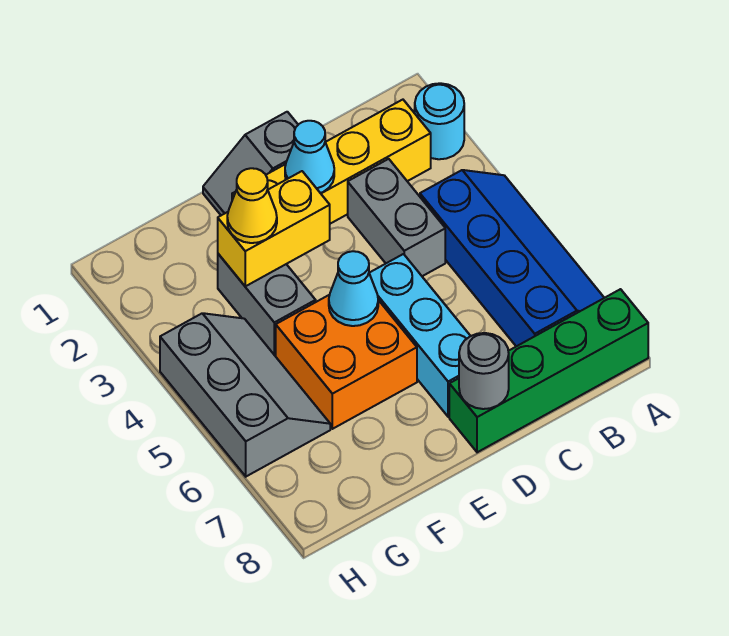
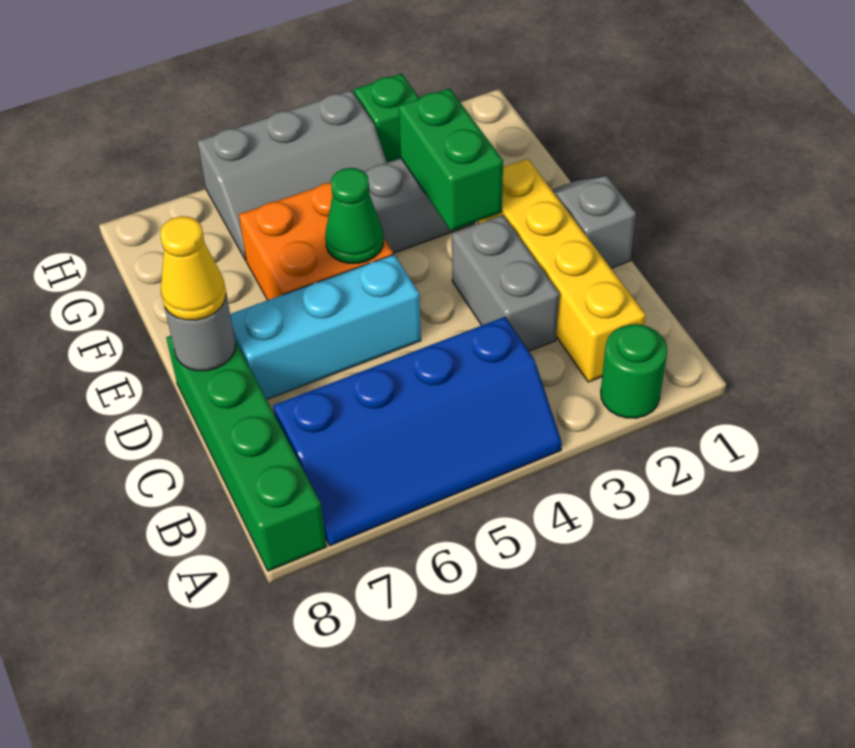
cyan 1x1 round brick [415,83,464,159] -> green 1x1 round brick [601,324,667,418]
grey 1x2 brick [348,159,445,276] -> grey 1x2 brick turned to [452,215,559,351]
cyan 1x1 cone [285,121,334,193] -> none
yellow 1x2 brick [218,171,330,286] -> green 1x2 brick [398,88,503,231]
cyan 1x1 cone [329,251,378,326] -> green 1x1 cone [325,168,384,263]
yellow 1x1 cone [227,168,277,243] -> yellow 1x1 cone moved to [160,216,226,320]
none -> green 1x1 brick [354,73,419,163]

